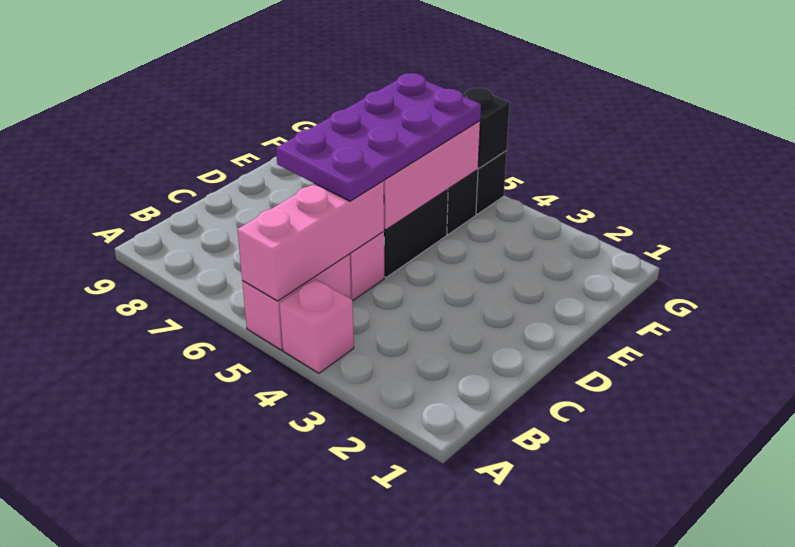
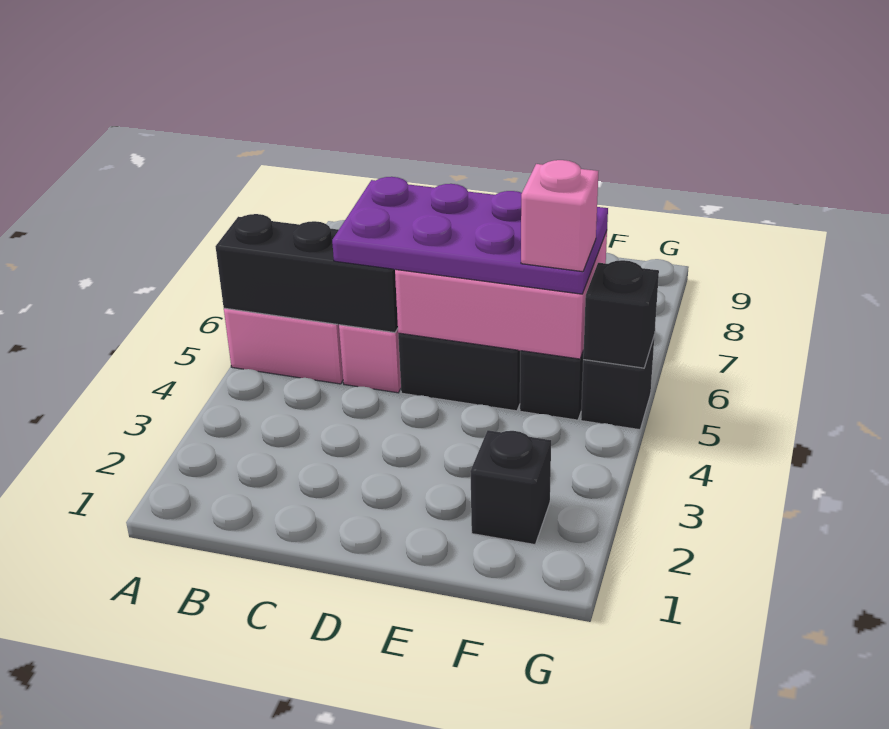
pink 1x1 brick [280,279,354,373] -> pink 1x1 brick moved to [521,160,598,272]
pink 1x3 brick [237,181,384,301] -> black 1x3 brick [216,214,398,333]
none -> black 1x1 brick [470,430,551,545]

